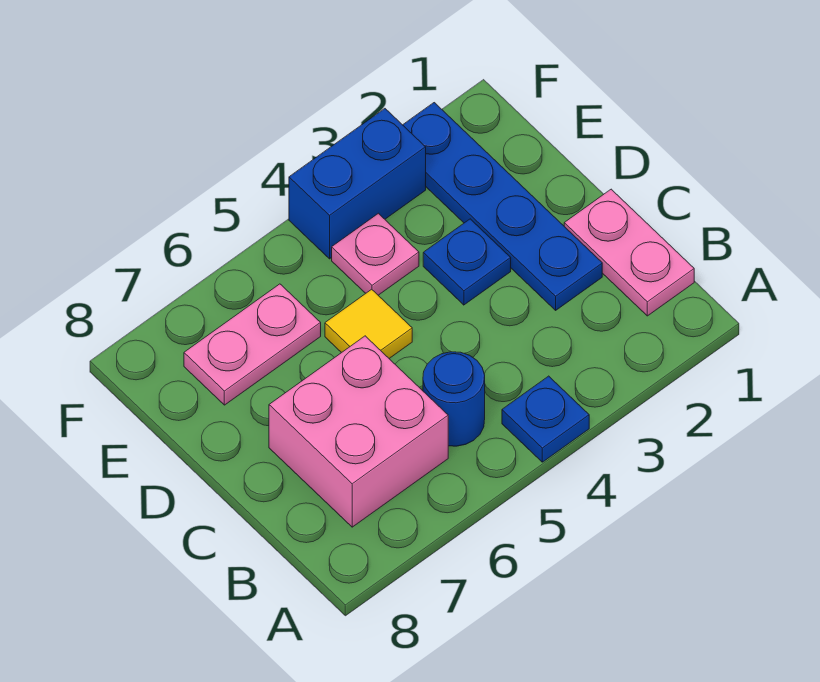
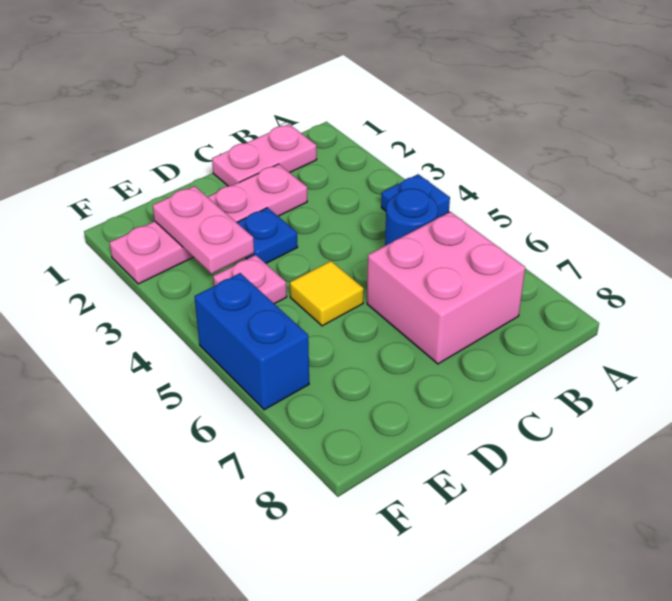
blue 1x4 plate [403,103,602,310] -> pink 1x4 plate [109,164,307,284]
pink 1x2 plate [184,284,321,405] -> pink 1x2 plate moved to [153,186,254,274]
blue 1x2 brick [289,109,426,259] -> blue 1x2 brick moved to [194,273,309,410]

